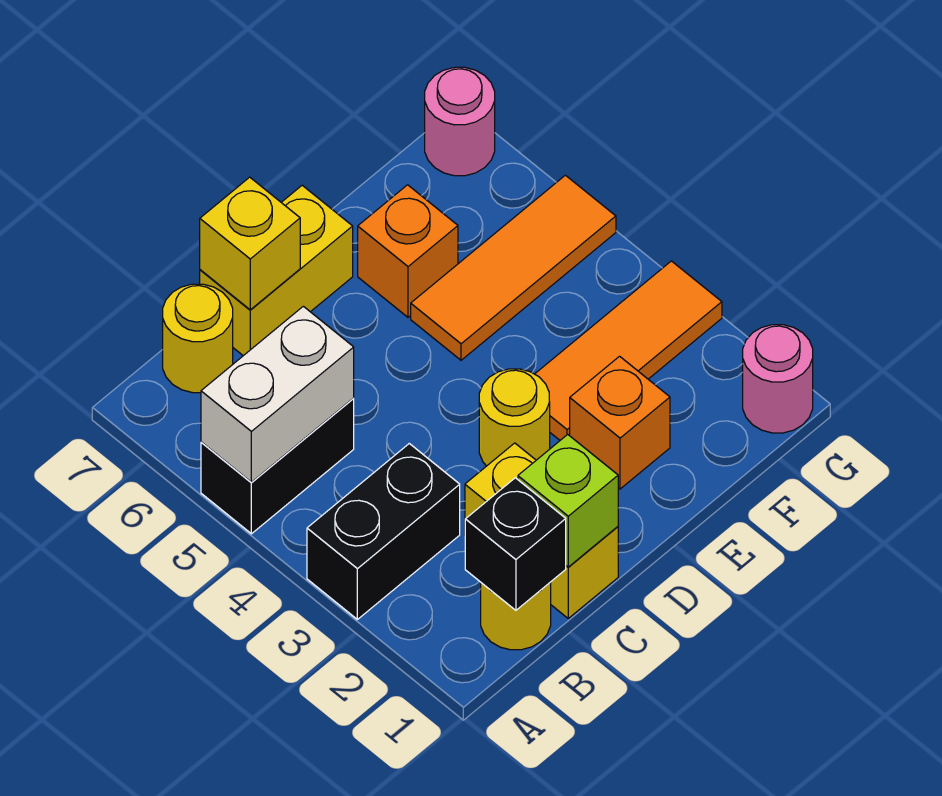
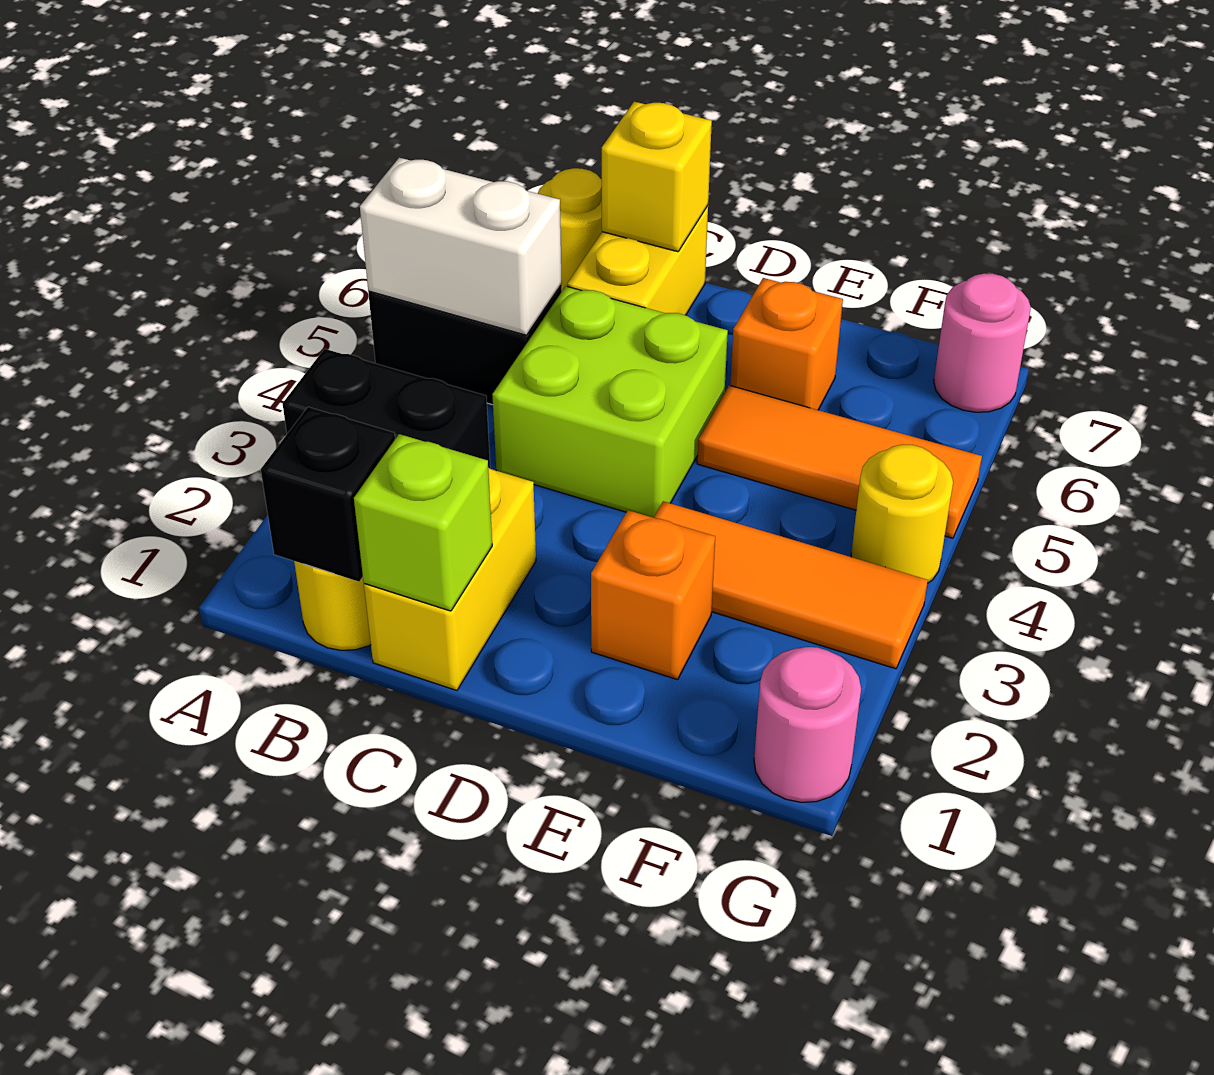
none -> lime 2x2 brick [492,286,728,518]
yellow 1x2 brick [200,185,353,356] -> yellow 1x2 brick turned to [567,206,708,315]
yellow 1x1 round brick [479,369,550,466] -> yellow 1x1 round brick moved to [851,445,953,583]

